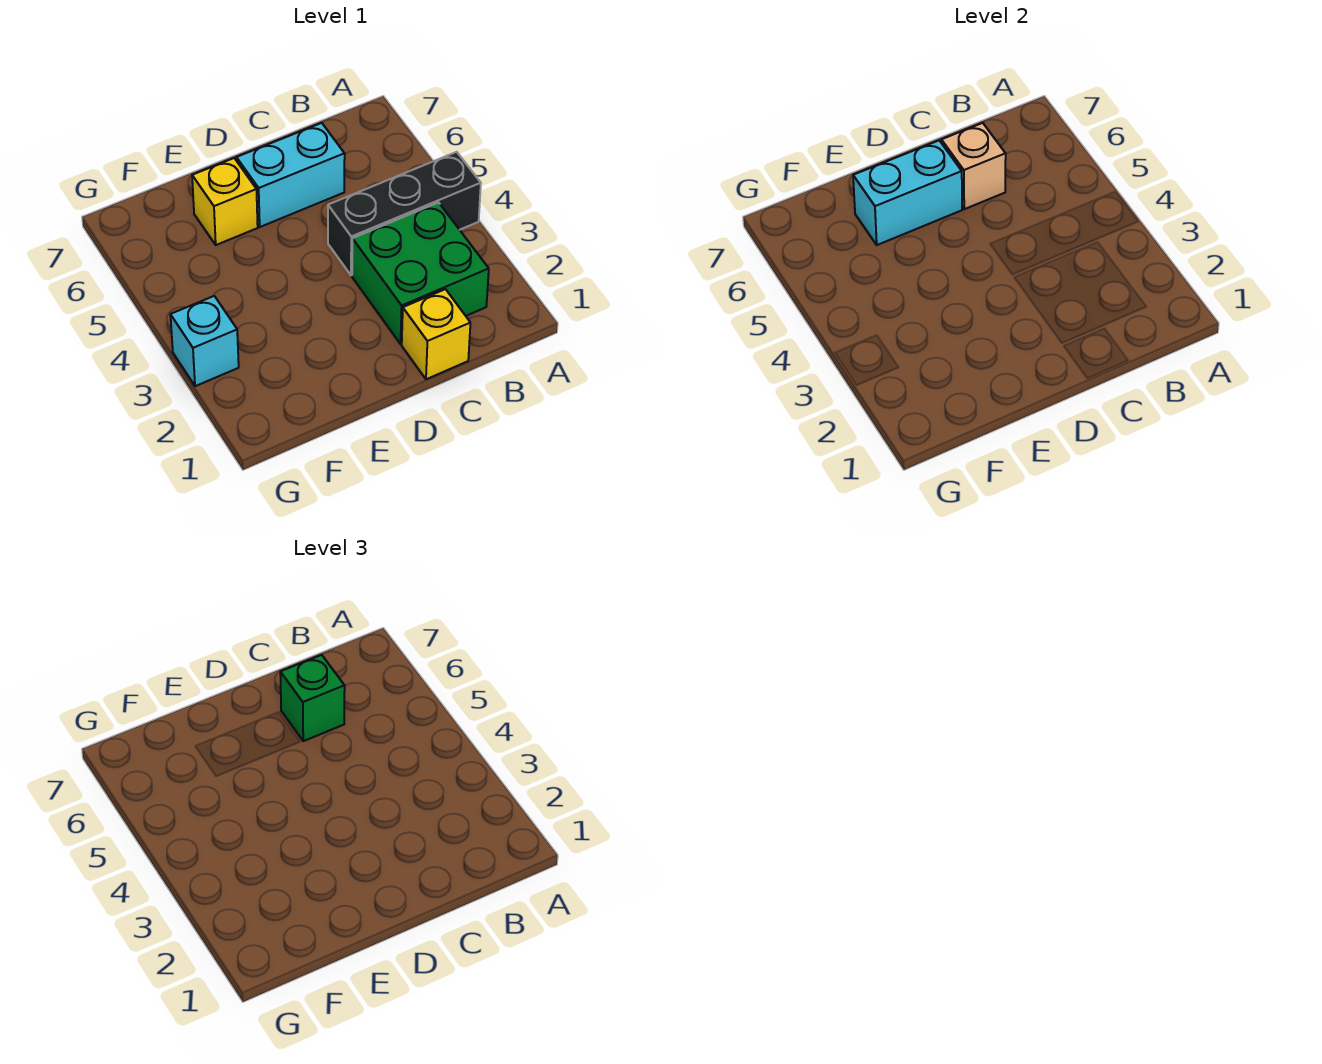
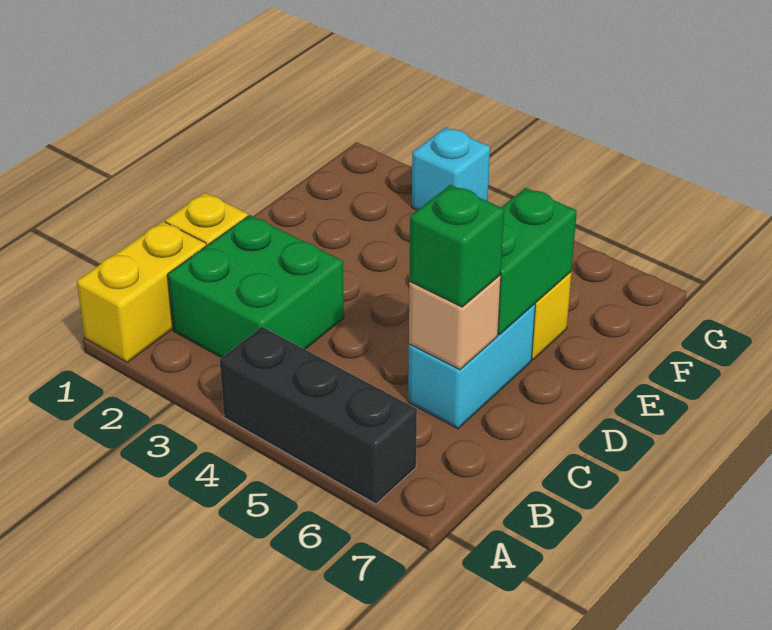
none -> yellow 1x2 brick [77,221,207,362]
black 1x3 brick [328,152,481,275] -> black 1x3 brick turned to [220,327,417,504]
cyan 1x2 brick [853,141,962,245] -> green 1x2 brick [498,188,577,335]

